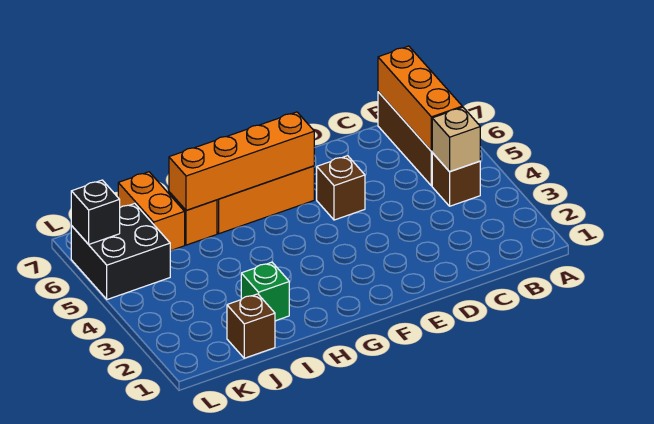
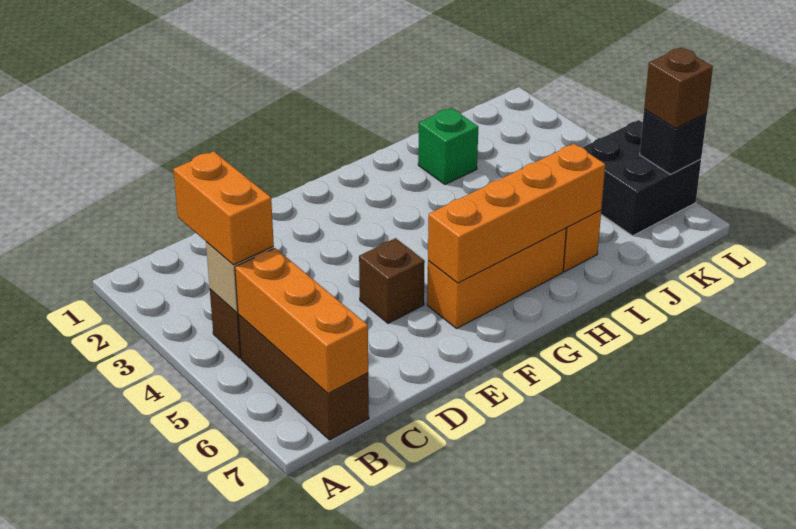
brown 1x1 brick [227,294,275,358] -> brown 1x1 brick moved to [644,48,713,129]
orange 1x2 brick [118,172,185,251] -> orange 1x2 brick moved to [173,151,274,265]

